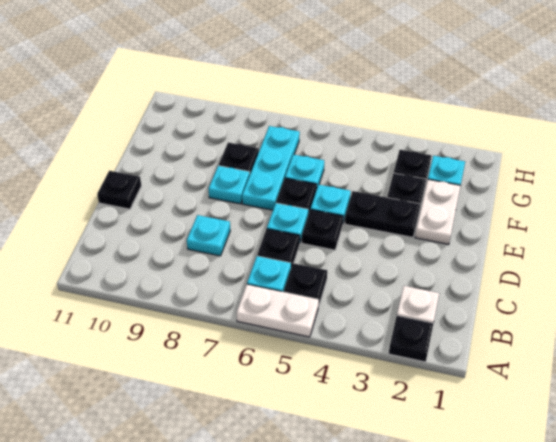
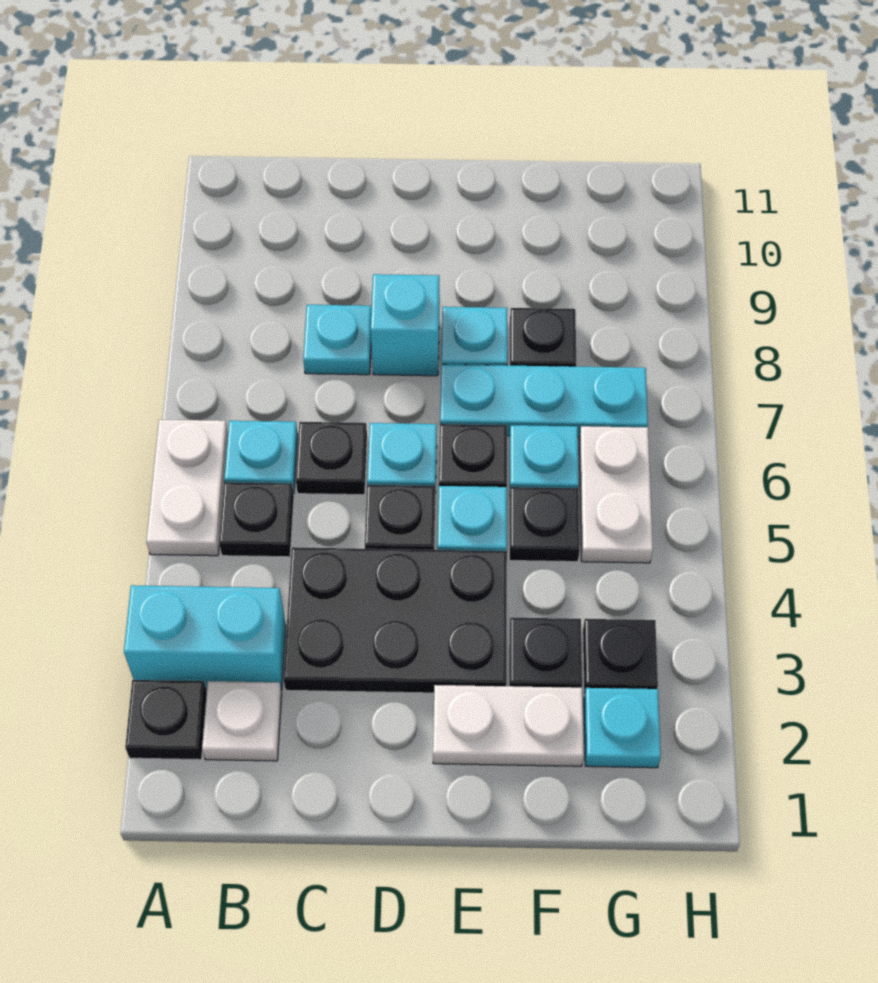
none -> cyan 1x2 brick [124,585,286,690]
none -> cyan 1x1 brick [371,274,439,376]
black 1x1 plate [97,171,141,209] -> black 1x1 plate moved to [509,487,580,562]
black 1x2 plate [345,191,420,237] -> black 2x3 plate [283,547,507,693]
none -> white 1x2 plate [579,426,653,563]

